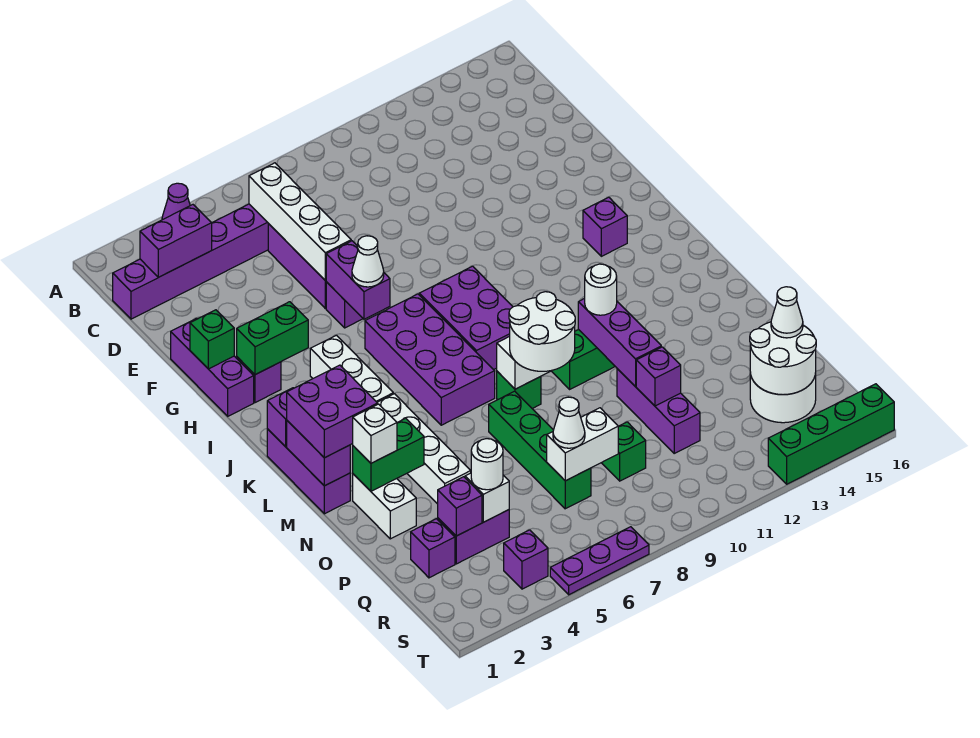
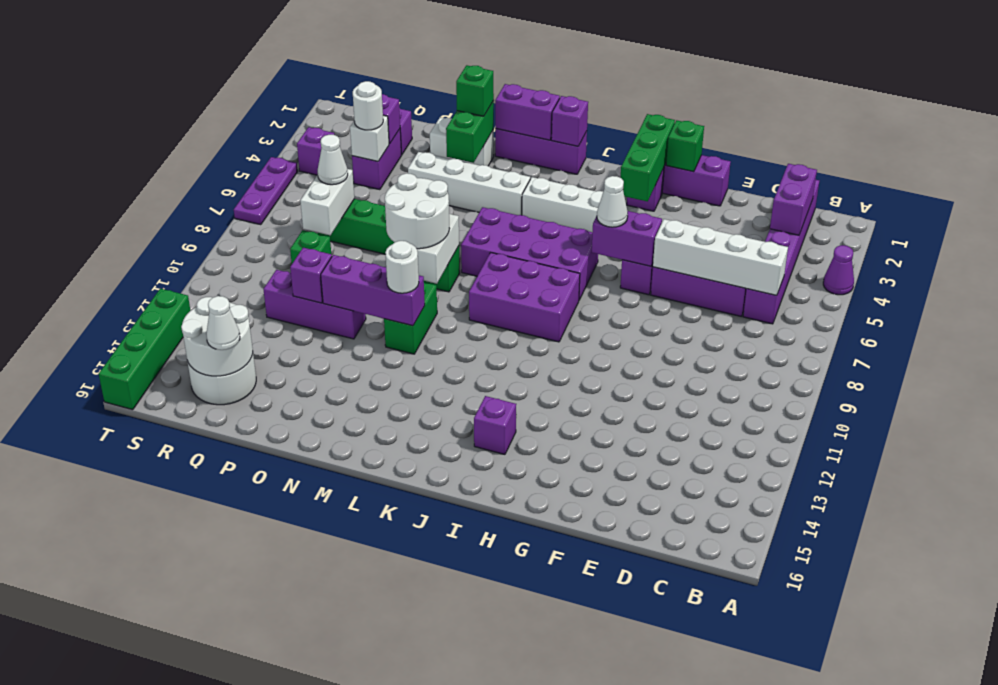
green 1x2 brick [237,302,308,375] -> green 1x3 brick [621,114,675,201]
purple 2x2 brick [287,365,378,458] -> none
white 1x1 brick [353,404,397,463] -> green 1x1 brick [456,65,494,116]

